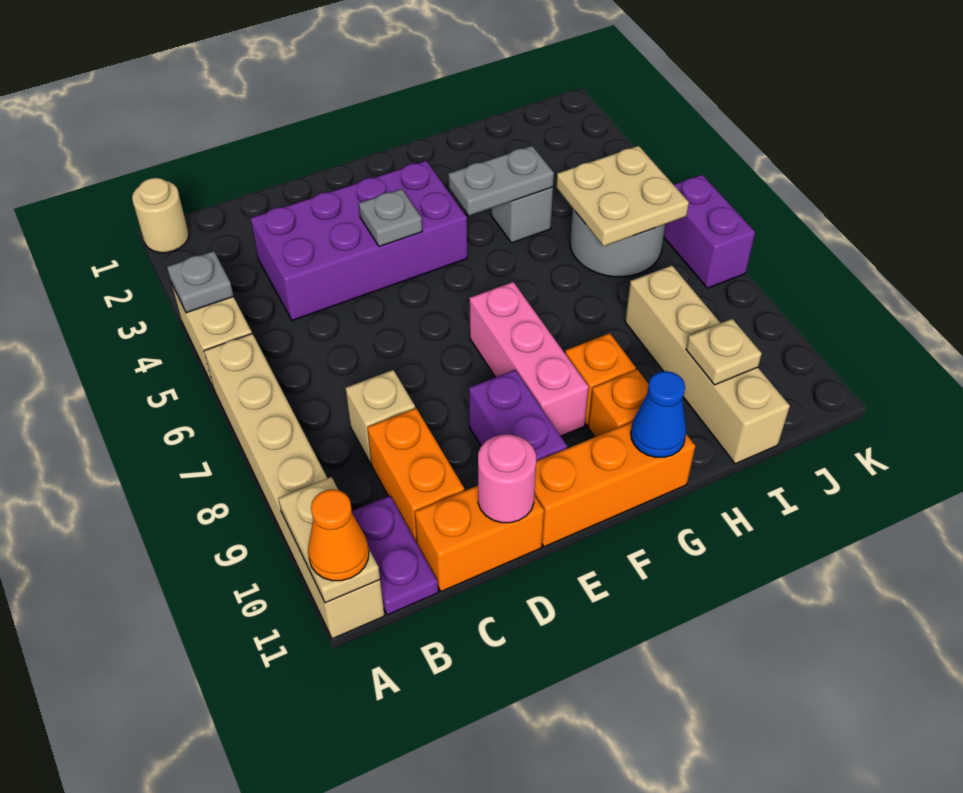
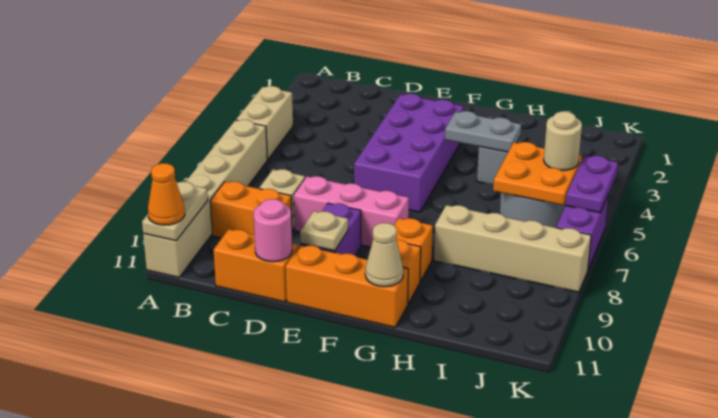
tan 1x1 round brick [132,178,189,253] -> tan 1x1 round brick moved to [544,111,582,170]
grey 1x1 plate [167,251,234,313] -> none
purple 1x2 plate [352,496,438,615] -> purple 1x2 plate moved to [566,156,618,213]
purple 2x4 brick [251,161,467,321] -> purple 2x4 brick turned to [354,94,464,212]
orange 1x2 brick [367,408,464,543] -> orange 1x2 brick turned to [210,181,292,238]
grey 1x1 plate [359,189,422,247] -> none
pink 1x3 brick [469,282,589,436] -> pink 1x3 brick turned to [294,176,409,247]
blue 1x1 cone [631,371,686,457] -> tan 1x1 cone [365,223,403,287]
tan 2x2 plate [556,146,689,246] -> orange 2x2 plate [493,142,582,205]
tan 1x4 brick [625,265,790,464] -> tan 1x4 brick turned to [434,205,591,292]
tan 1x1 plate [686,319,762,385] -> tan 1x1 plate moved to [300,211,348,251]

